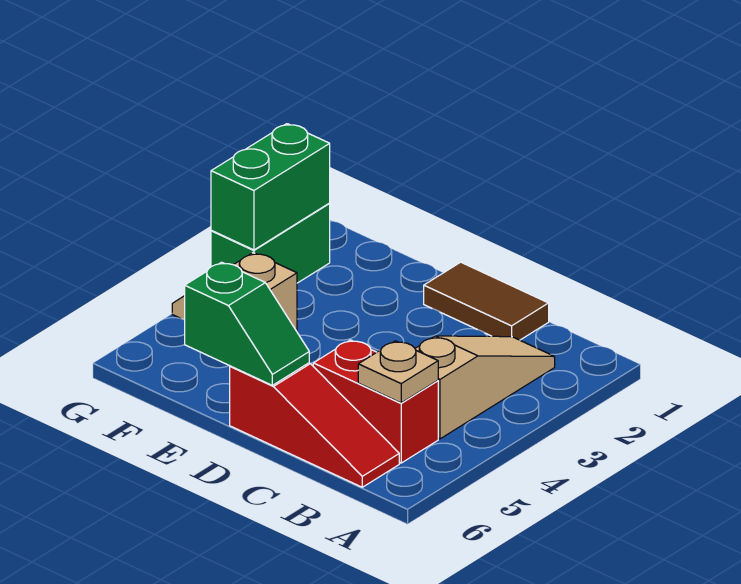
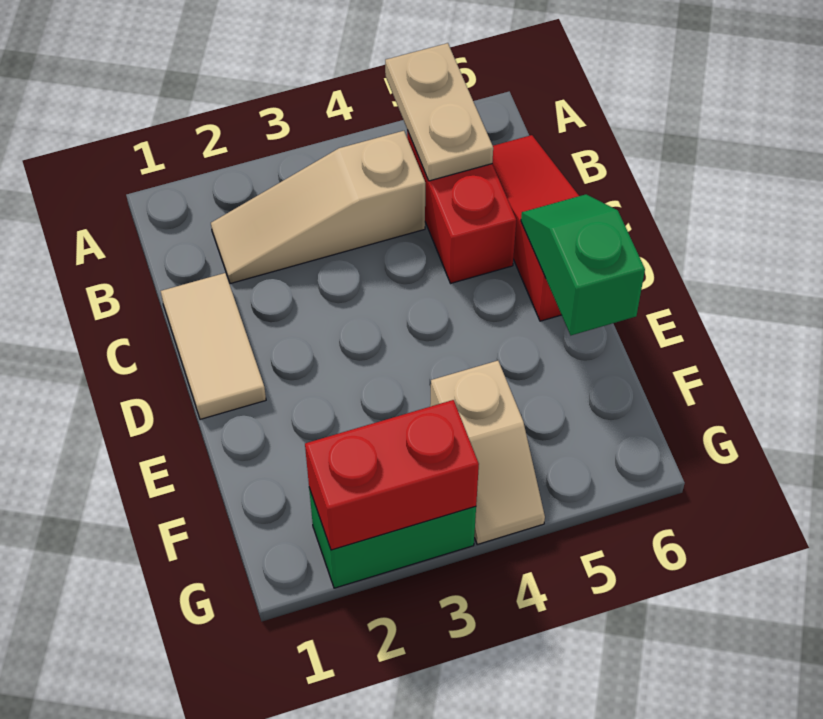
tan 1x1 plate [358,341,438,403] -> tan 1x2 plate [385,43,493,181]
brown 1x2 tile [424,262,549,340] -> tan 1x2 tile [161,273,266,419]
green 1x2 brick [211,124,330,250] -> red 1x2 brick [305,400,479,550]

